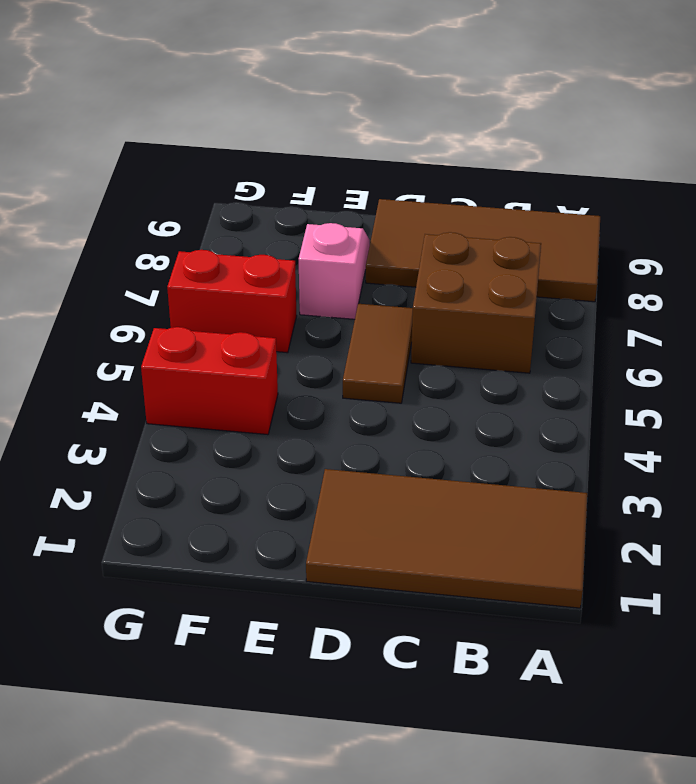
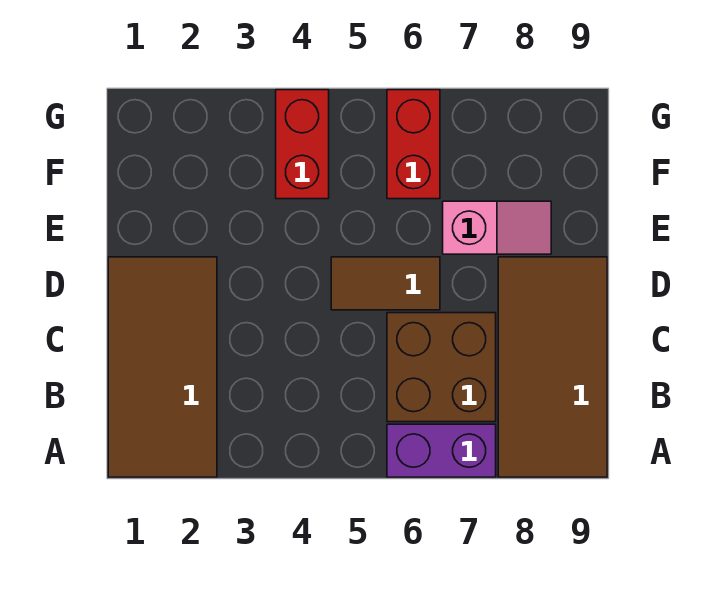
none -> purple 1x2 brick [387,424,496,477]

